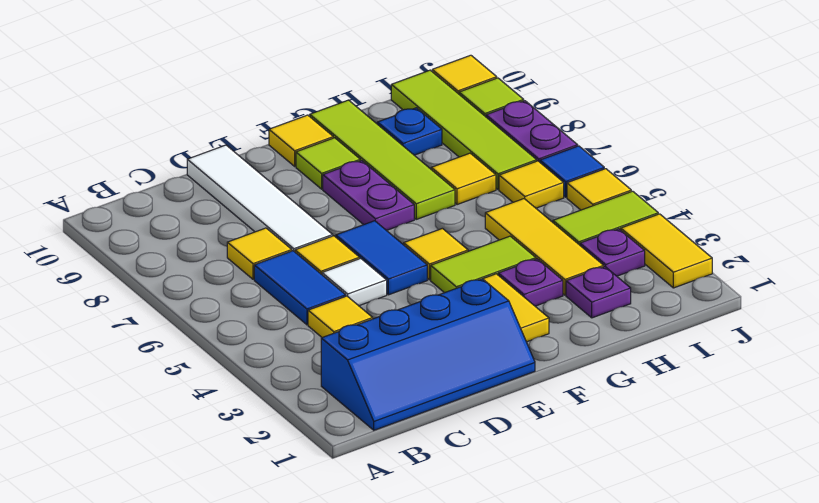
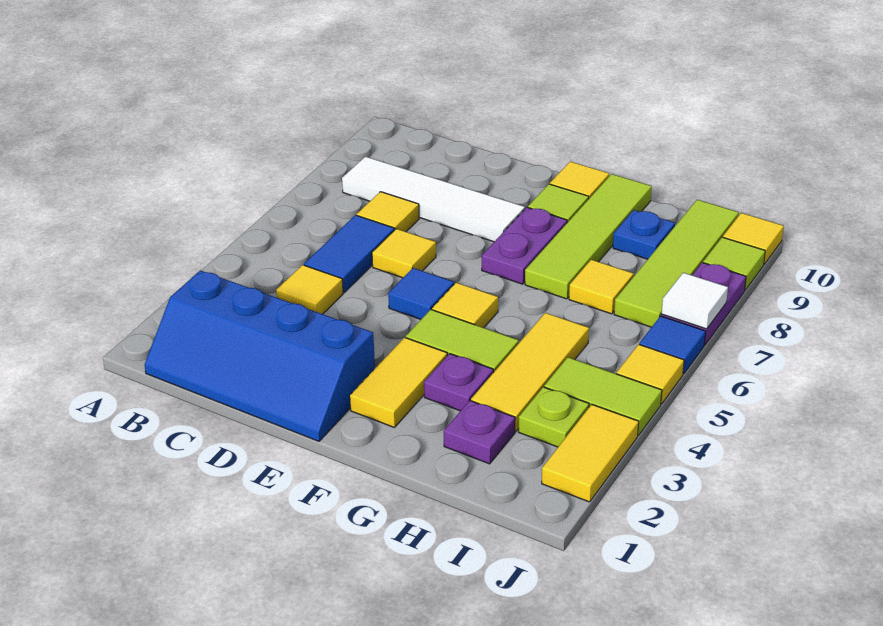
white 1x1 tile [322,258,387,306] -> white 1x1 tile moved to [662,273,728,329]
white 1x4 tile [187,145,333,252] -> white 1x4 tile turned to [342,157,525,242]
blue 1x2 tile [336,221,427,295] -> blue 1x1 tile [388,268,454,319]
purple 1x1 plate [580,229,645,276] -> lime 1x1 plate [519,387,589,447]
yellow 1x1 tile [499,161,564,208] -> none

